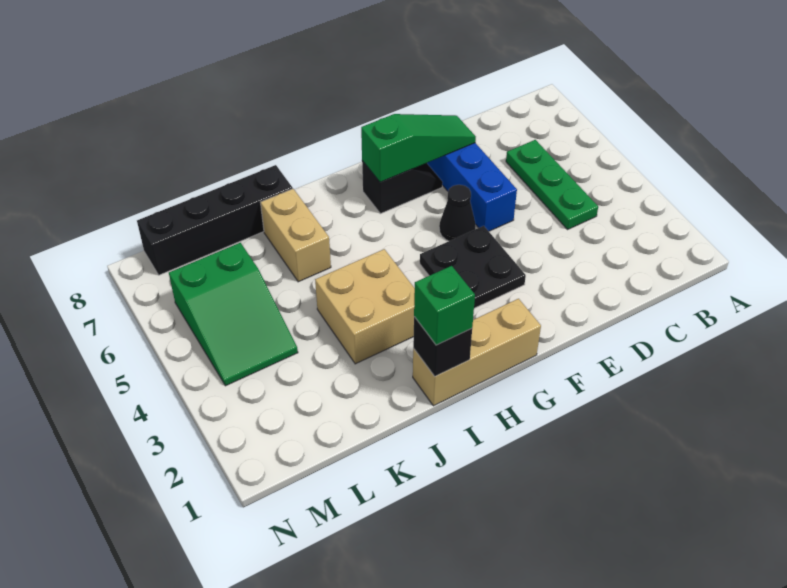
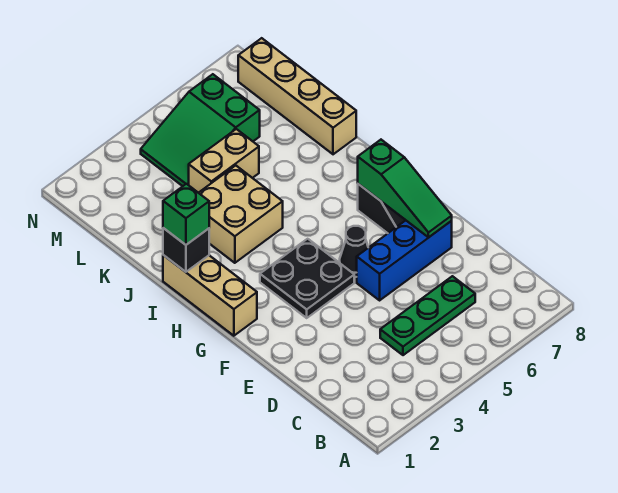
tan 1x2 brick [261,189,331,282] -> tan 1x2 brick moved to [189,129,259,193]
black 1x4 brick [137,165,293,275] -> tan 1x4 brick [238,38,356,154]

